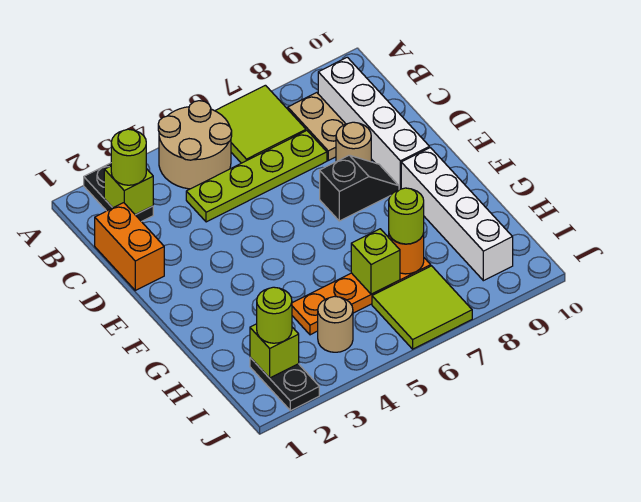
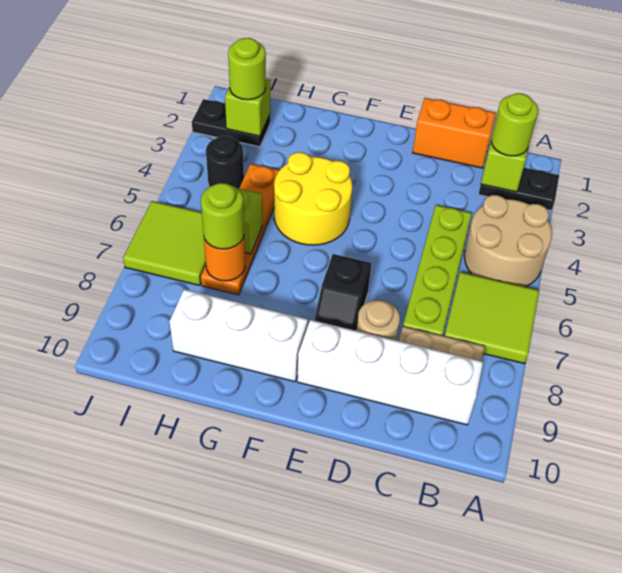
none -> yellow 2x2 round brick [274,152,352,245]
white 1x4 brick [401,148,513,281] -> white 1x3 brick [170,289,308,382]
tan 1x1 round brick [318,296,353,352] -> black 1x1 round brick [206,136,244,189]

